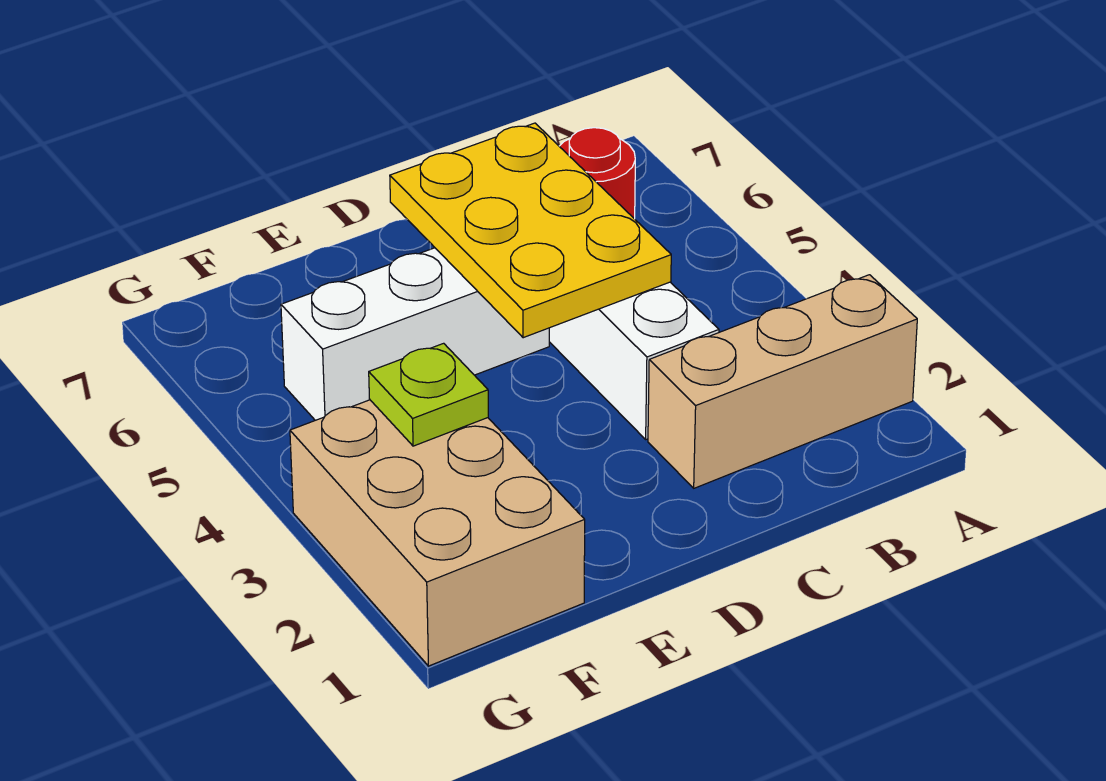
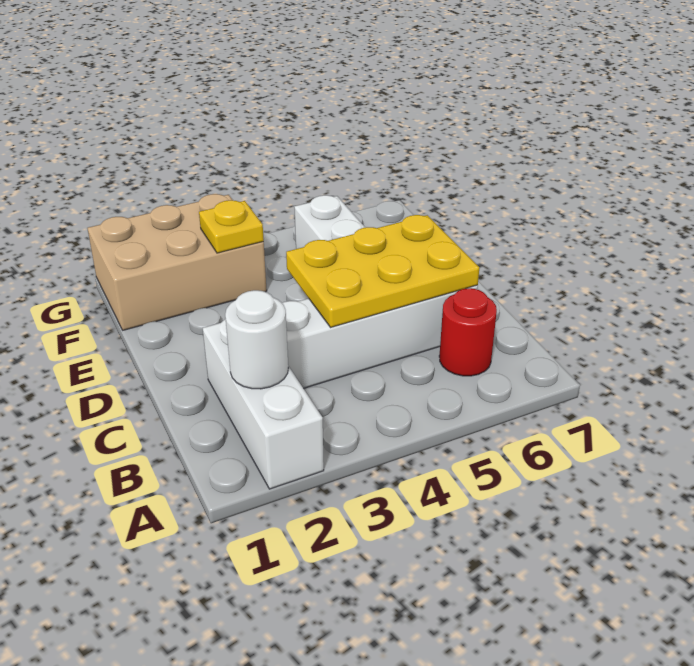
tan 1x3 brick [648,275,917,488] -> white 1x3 brick [203,319,324,489]
none -> white 1x1 round brick [225,290,288,389]
lime 1x1 plate [369,343,488,446] -> yellow 1x1 plate [199,200,264,253]

